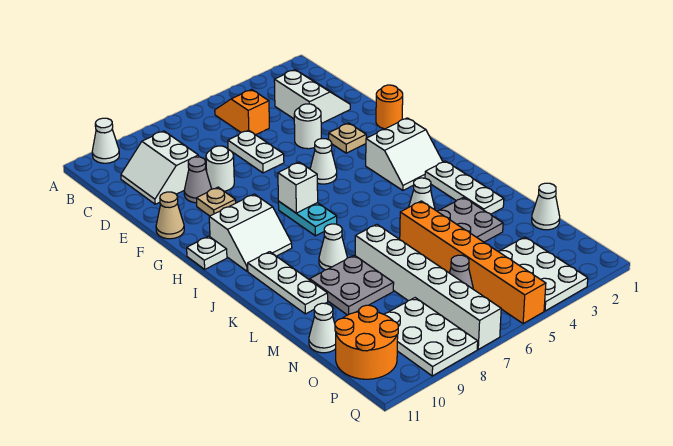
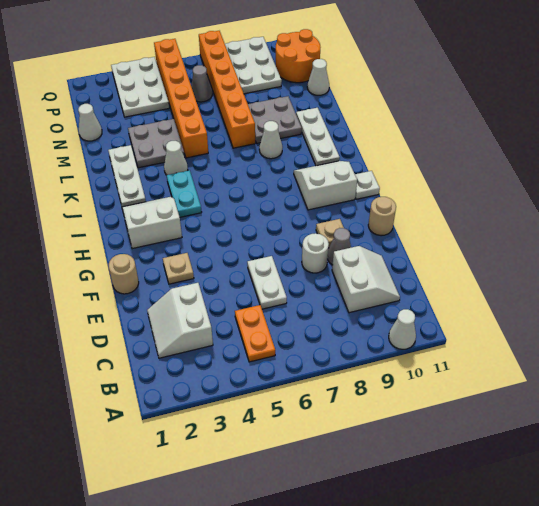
orange 1x2 slope [215,90,269,135] -> orange 1x2 plate [235,305,275,362]
white 1x1 round brick [294,104,321,149] -> none
orange 1x1 round brick [376,85,403,129] -> tan 1x1 round brick [109,254,139,294]
tan 1x1 cone [156,192,184,239] -> tan 1x1 round brick [368,197,396,236]
white 1x1 cone [310,139,337,184] -> none
cyan 1x2 plate [278,201,337,236] -> cyan 1x2 plate moved to [167,170,202,217]
white 1x1 brick [278,162,318,213] -> none
white 1x6 brick [355,224,501,349] -> orange 1x6 brick [199,31,255,148]

